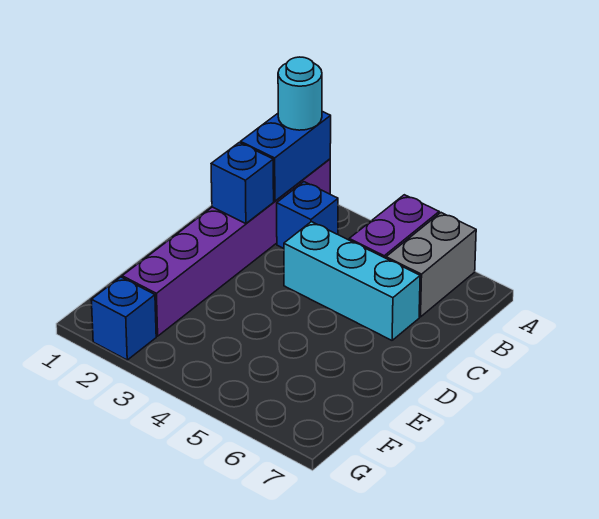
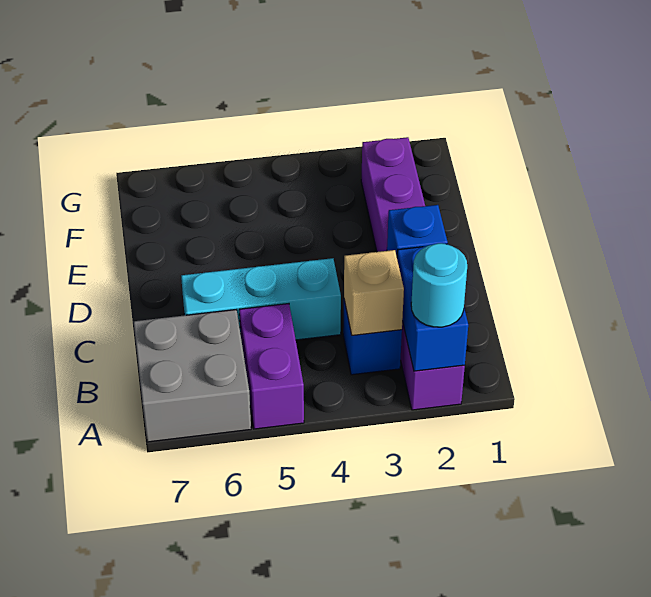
grey 1x2 brick [386,213,476,317] -> grey 2x2 brick [134,310,251,442]
none -> tan 1x1 brick [344,250,404,335]
blue 1x1 brick [91,277,156,360] -> none

